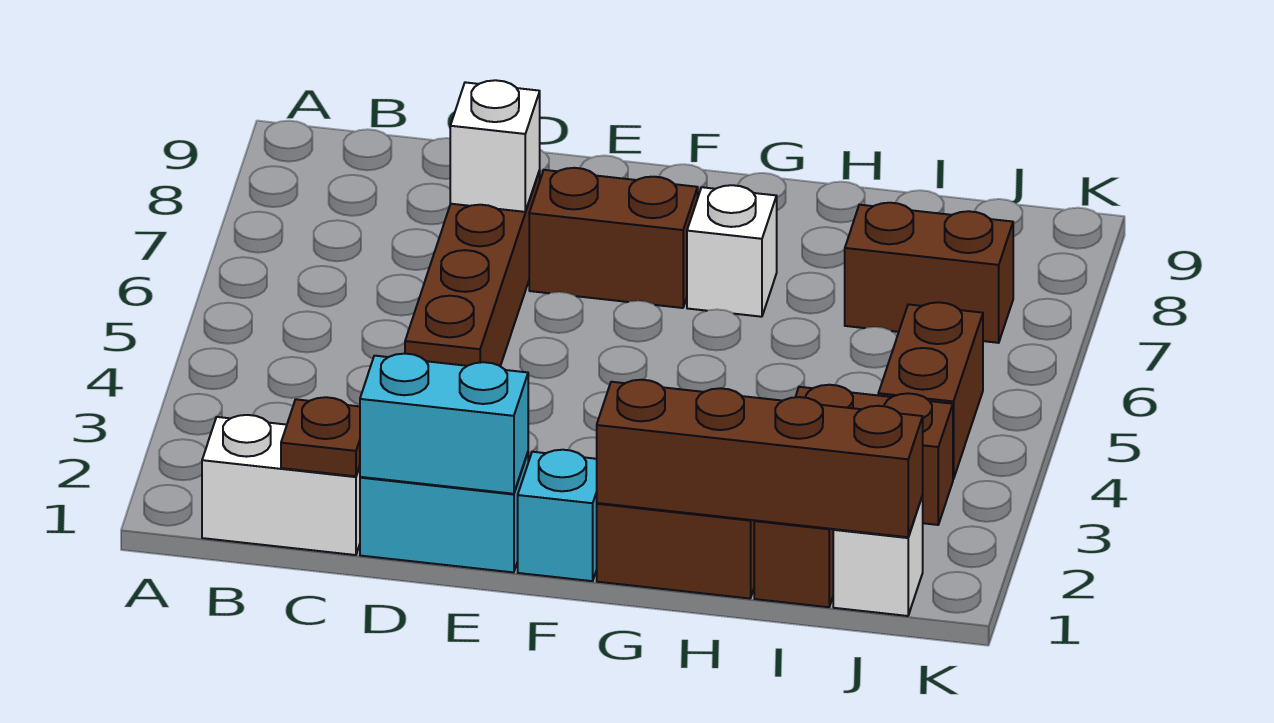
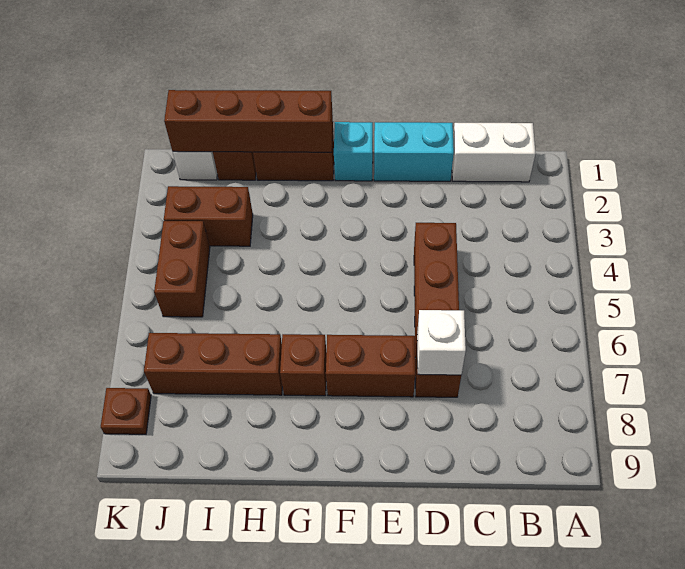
brown 1x1 plate [281,397,360,476] -> brown 1x1 plate moved to [101,388,151,434]
cyan 1x2 brick [360,354,528,494] -> none
white 1x1 brick [687,185,777,317] -> brown 1x1 brick [280,334,327,396]
brown 1x2 brick [845,203,1013,343] -> brown 1x3 brick [144,333,282,395]

